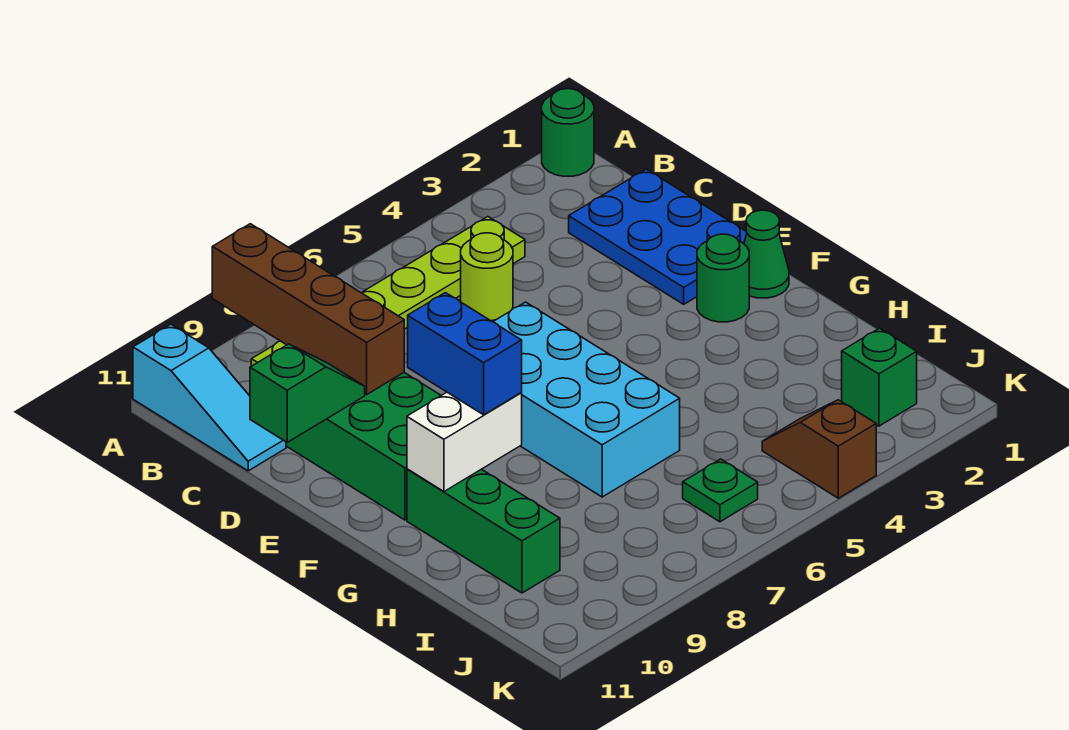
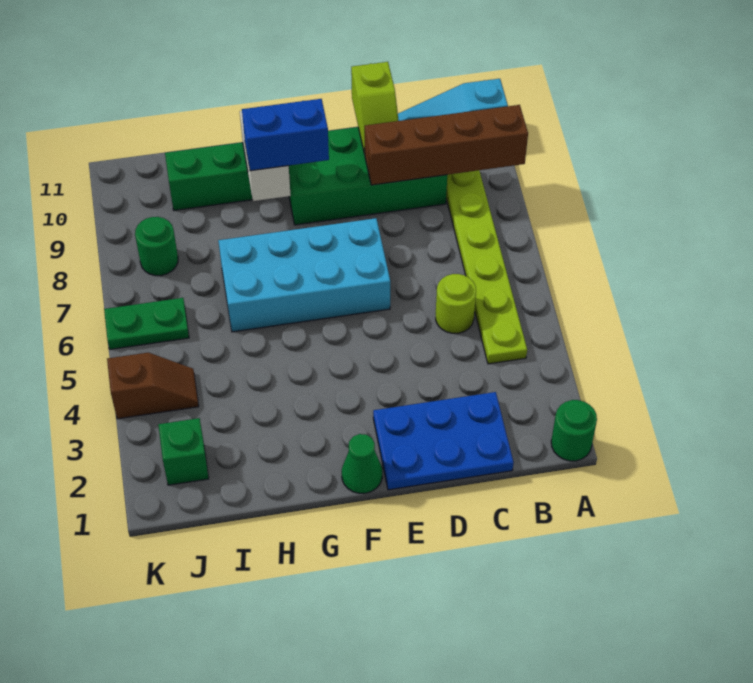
green 1x2 slope [250,344,365,442] -> lime 1x2 slope [351,62,399,154]
green 1x1 round brick [697,234,749,322] -> green 1x1 round brick moved to [135,217,178,276]
green 1x1 plate [683,459,758,522] -> green 1x2 plate [104,298,189,349]

